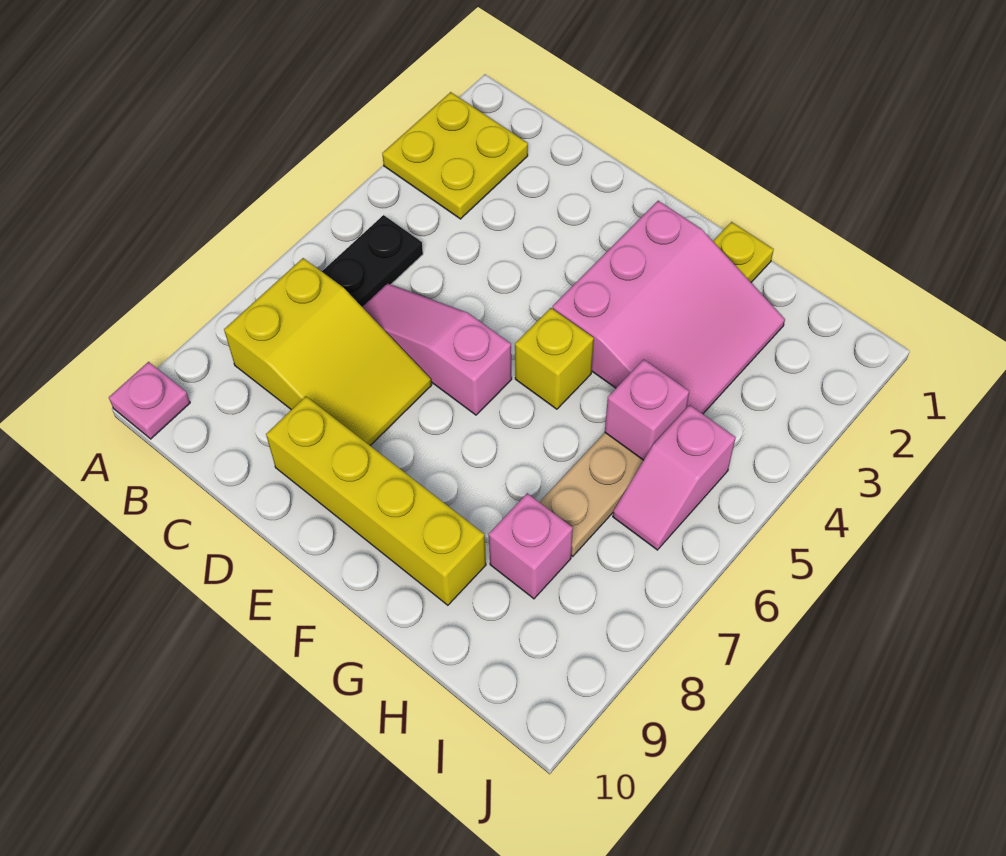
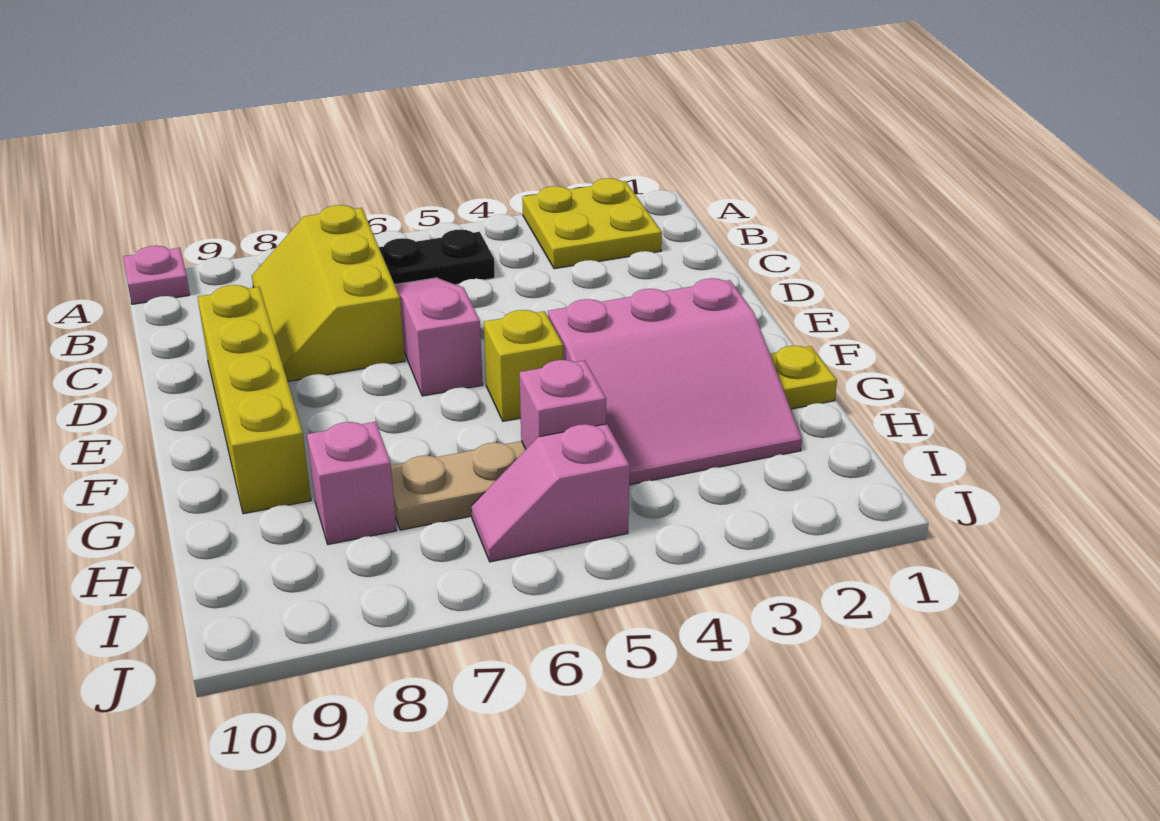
yellow 2x3 slope [224,258,432,446] -> yellow 2x3 slope turned to [252,205,405,382]

